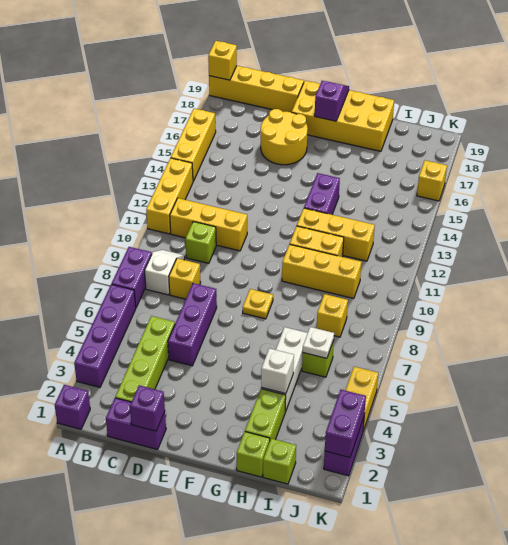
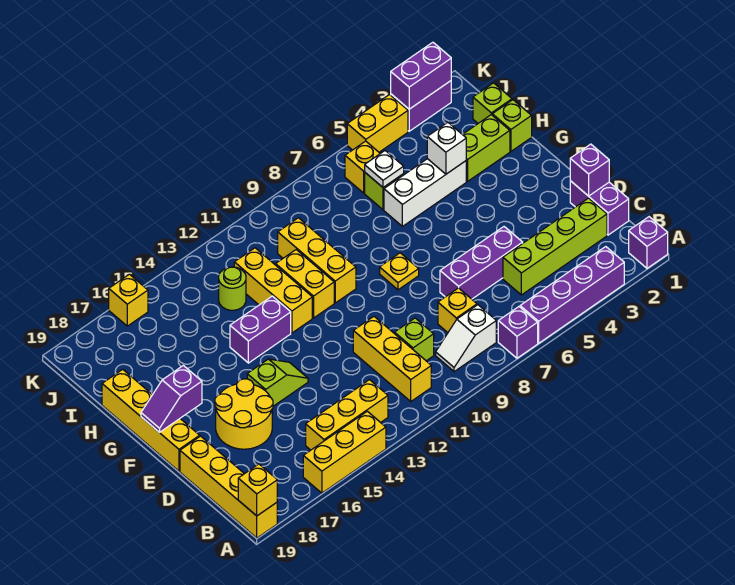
purple 1x2 brick [111,247,152,307] -> purple 1x1 brick [498,307,538,358]
yellow 1x3 brick [146,158,193,234] -> yellow 1x3 brick moved to [306,380,388,450]
none -> lime 1x2 slope [247,359,308,406]
yellow 2x4 brick [292,81,394,151] -> yellow 1x4 brick [102,369,200,471]
yellow 1x1 brick [317,294,348,337] -> yellow 1x1 brick moved to [345,141,380,193]
none -> lime 1x1 round brick [219,267,246,310]

